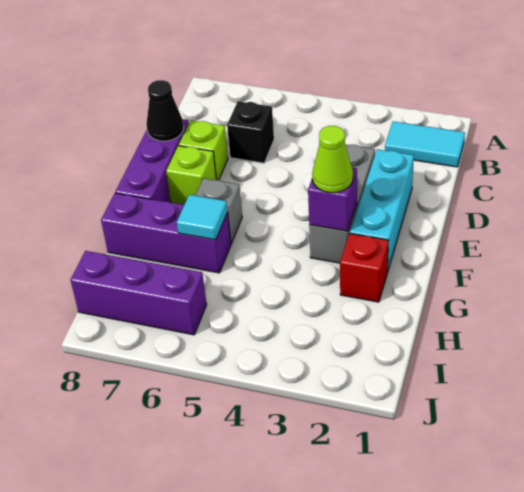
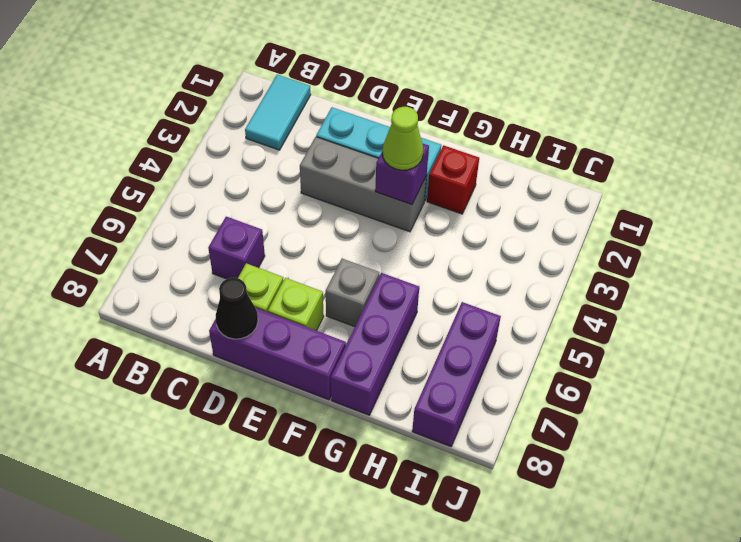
black 1x1 brick [227,101,274,163] -> purple 1x1 brick [208,217,265,279]
cyan 1x1 tile [177,195,227,240] -> none

